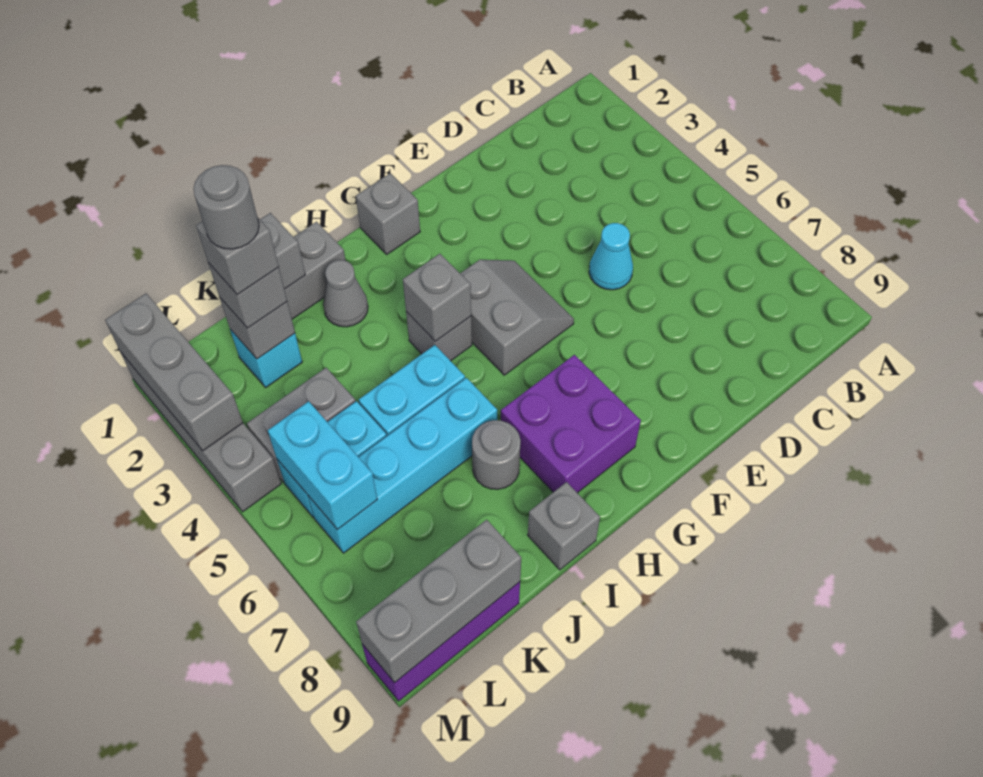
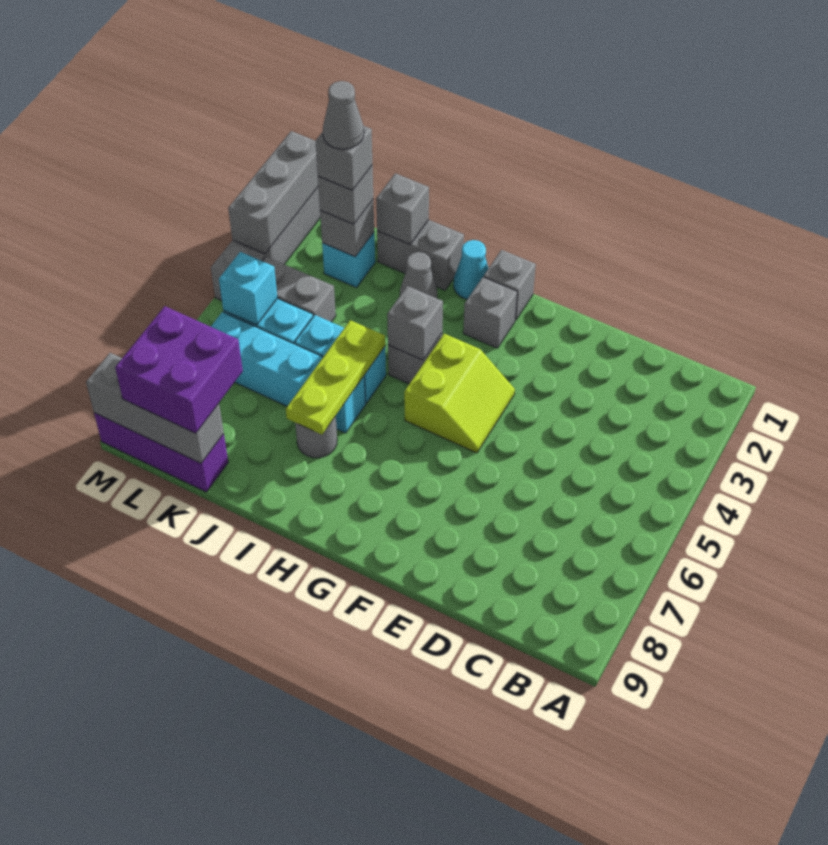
cyan 1x1 cone [589,223,633,290] -> cyan 1x1 cone moved to [454,240,488,299]
grey 2x2 slope [460,260,574,375] -> lime 2x2 slope [404,334,515,453]
purple 2x2 brick [501,355,641,493] -> purple 2x2 brick moved to [115,306,243,433]
none -> lime 1x3 plate [286,320,385,435]
grey 1x1 brick [528,482,600,570] -> grey 1x1 brick moved to [463,277,517,348]
grey 1x1 round brick [193,165,259,249] -> grey 1x1 cone [323,81,364,149]
cyan 1x2 brick [268,401,377,530] -> cyan 1x1 brick [219,252,277,325]

